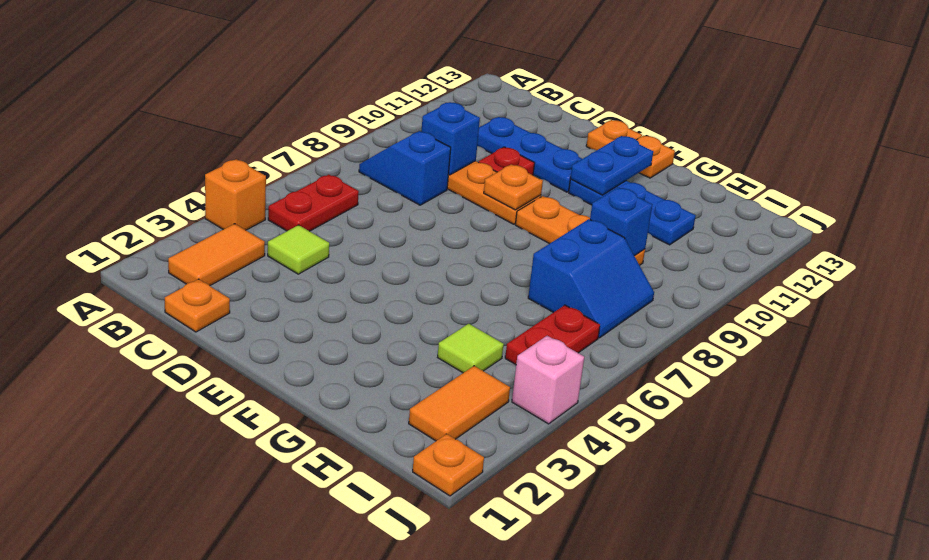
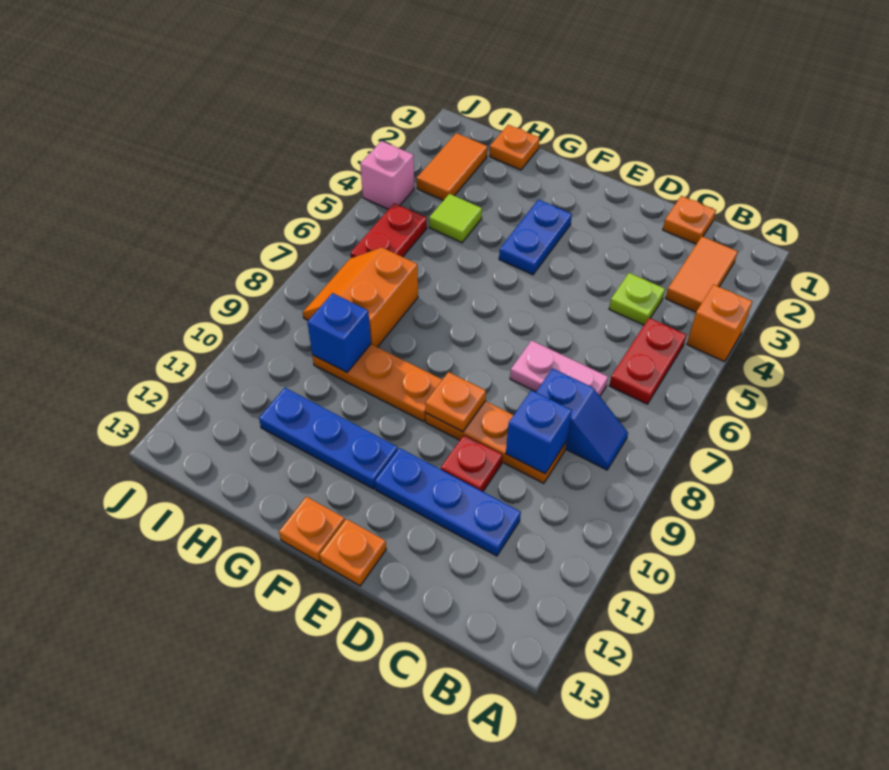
lime 1x1 tile [268,225,329,274] -> lime 1x1 plate [609,273,665,325]
none -> pink 1x2 plate [510,340,608,396]
blue 1x2 plate [570,136,653,195] -> blue 1x2 plate moved to [499,199,572,275]
blue 2x2 slope [528,219,654,338] -> orange 2x2 slope [303,248,418,347]
orange 1x1 plate [413,434,484,496] -> orange 1x1 plate moved to [490,125,540,170]

